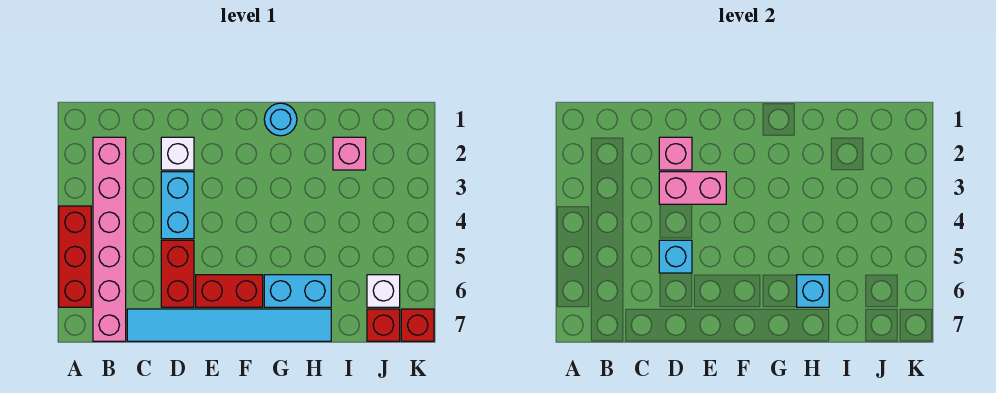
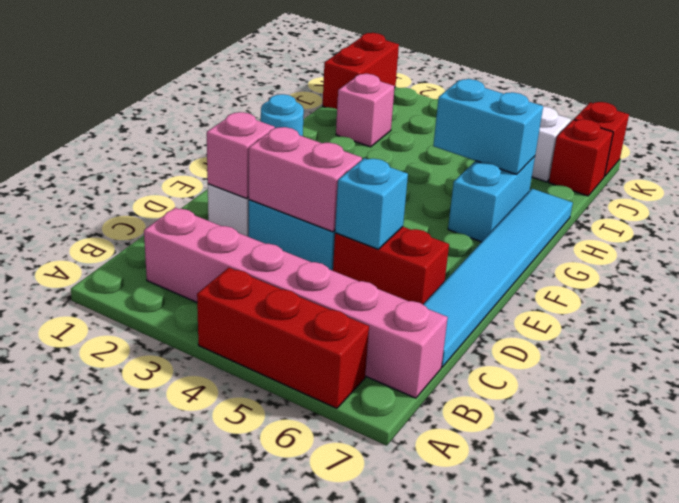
pink 1x2 brick [659,172,726,204] -> pink 1x2 brick turned to [249,127,362,232]
red 1x2 brick [196,275,263,307] -> red 1x2 brick moved to [323,33,399,109]
cyan 1x1 brick [797,275,829,307] -> cyan 1x2 brick [433,79,543,174]

